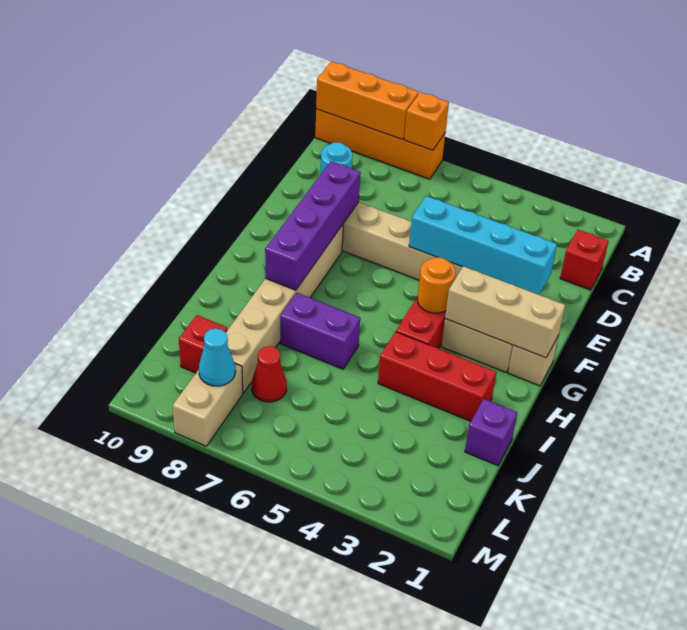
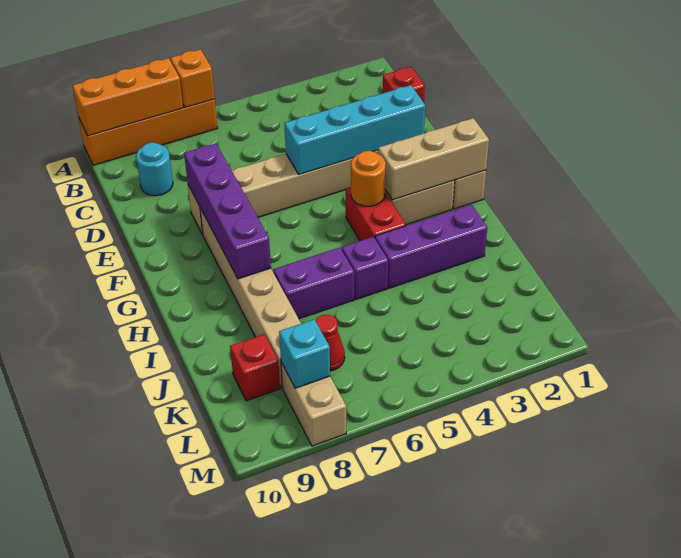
red 1x3 brick [378,332,496,421] -> purple 1x3 brick [375,205,487,288]
purple 1x1 brick [465,399,517,466] -> purple 1x1 brick moved to [342,237,388,299]
cyan 1x1 cone [199,328,235,386] -> cyan 1x1 brick [279,320,330,388]

